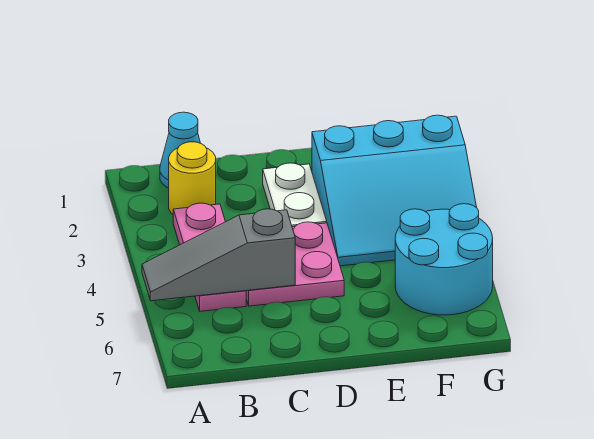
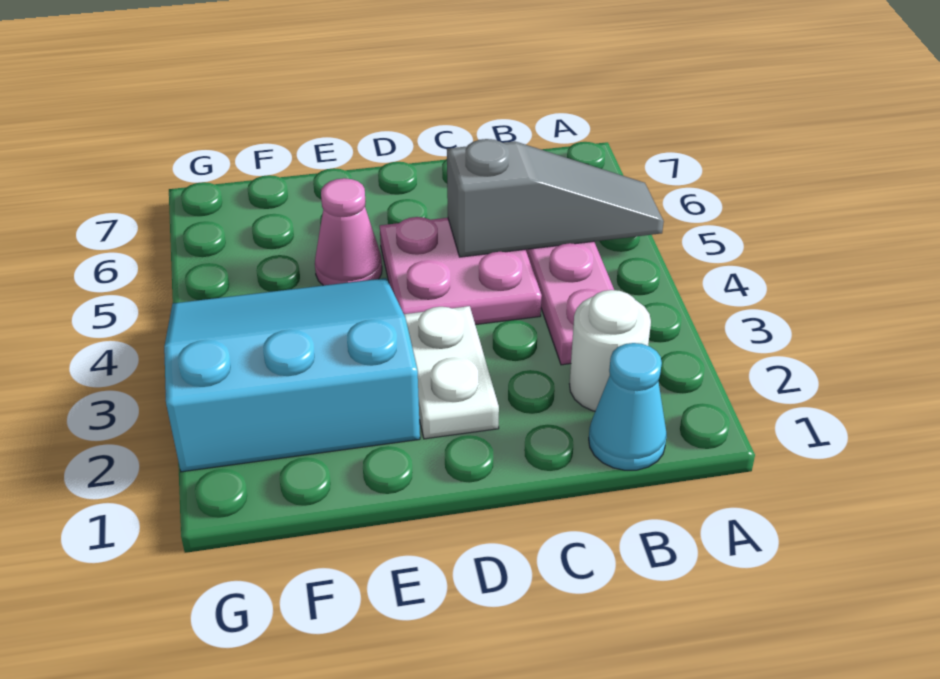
yellow 1x1 round brick [169,142,216,214] -> white 1x1 round brick [570,290,651,411]
none -> pink 1x1 cone [315,178,382,285]
cyan 2x2 round brick [395,204,493,315] -> none

